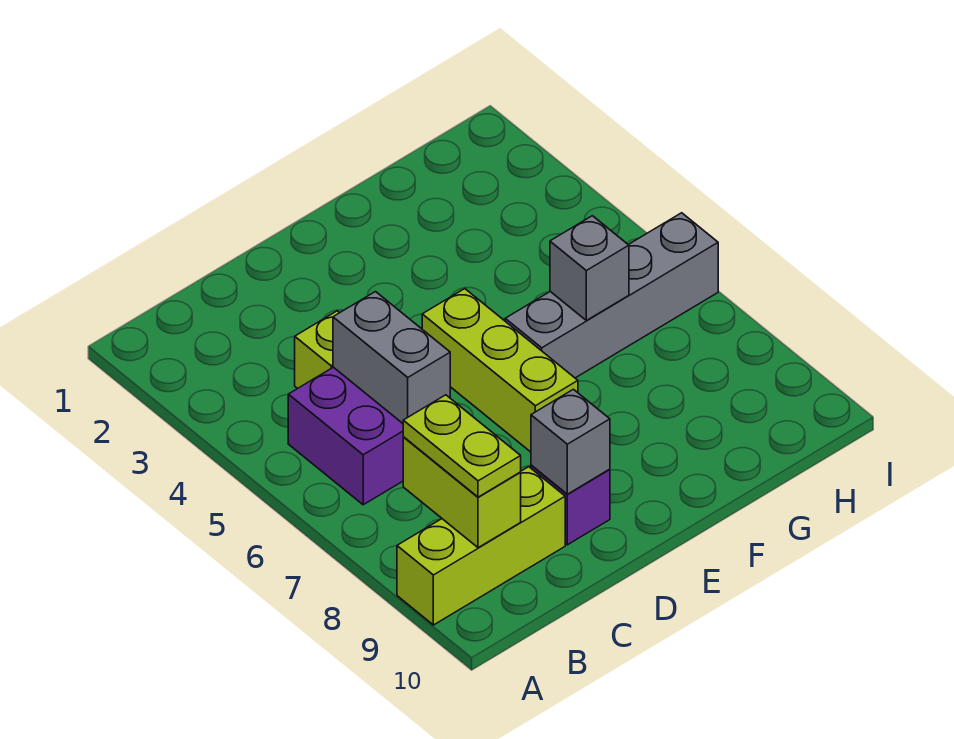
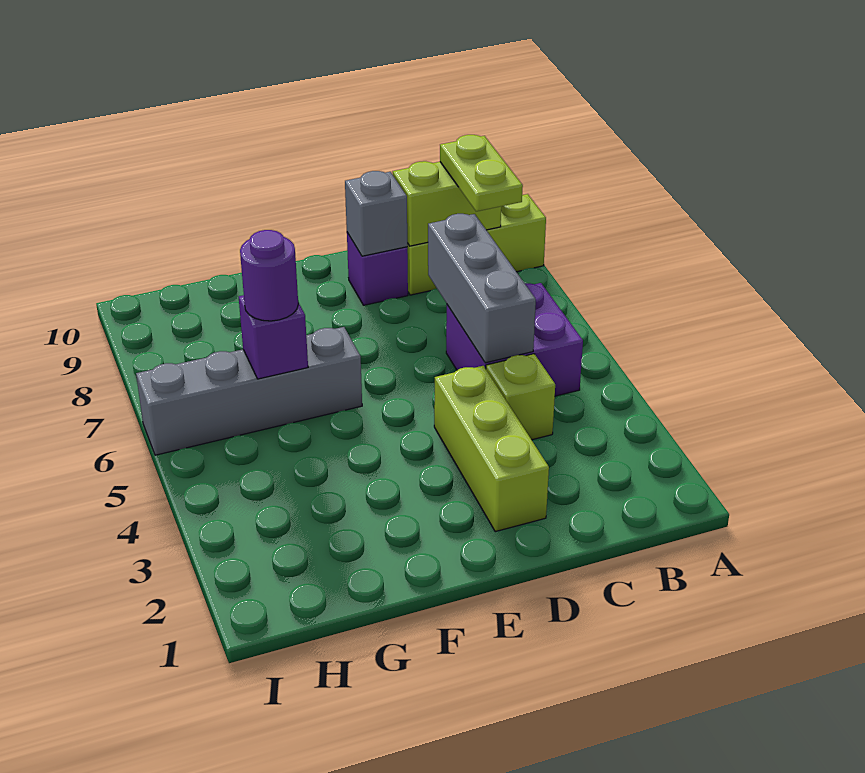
lime 1x2 brick [403,437,521,548] -> lime 1x2 brick turned to [393,161,501,246]
grey 1x2 brick [333,292,450,423] -> grey 1x3 brick [428,214,536,363]
lime 1x3 brick [422,289,578,452] -> lime 1x3 brick moved to [434,366,549,532]
grey 1x1 brick [550,216,629,320] -> purple 1x1 brick [239,295,308,379]
none -> purple 1x1 round brick [240,230,298,321]

